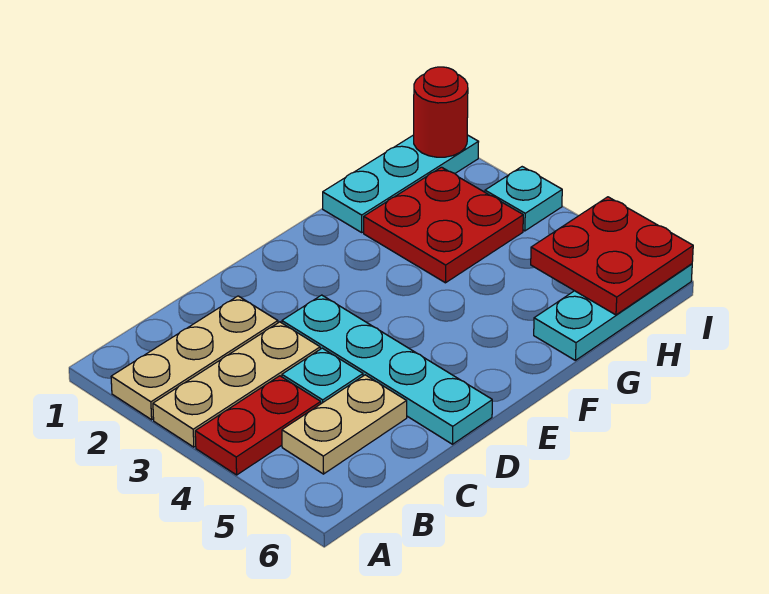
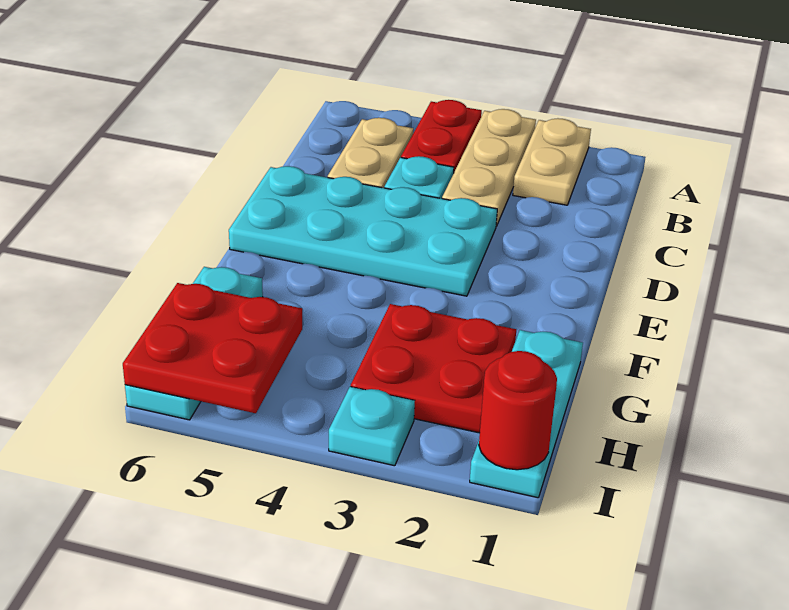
tan 1x3 plate [111,296,278,420] -> tan 1x2 plate [513,118,591,205]
cyan 1x4 plate [282,295,492,444] -> cyan 2x4 plate [229,166,497,296]

